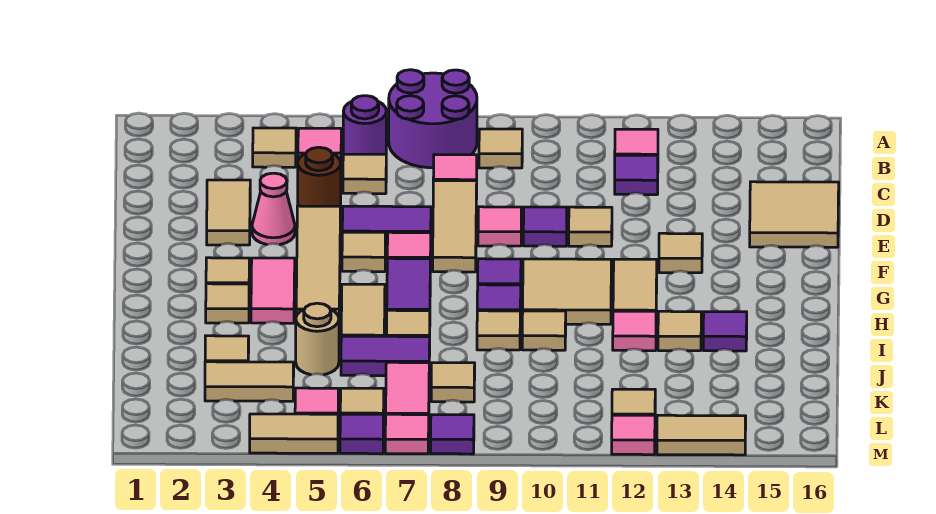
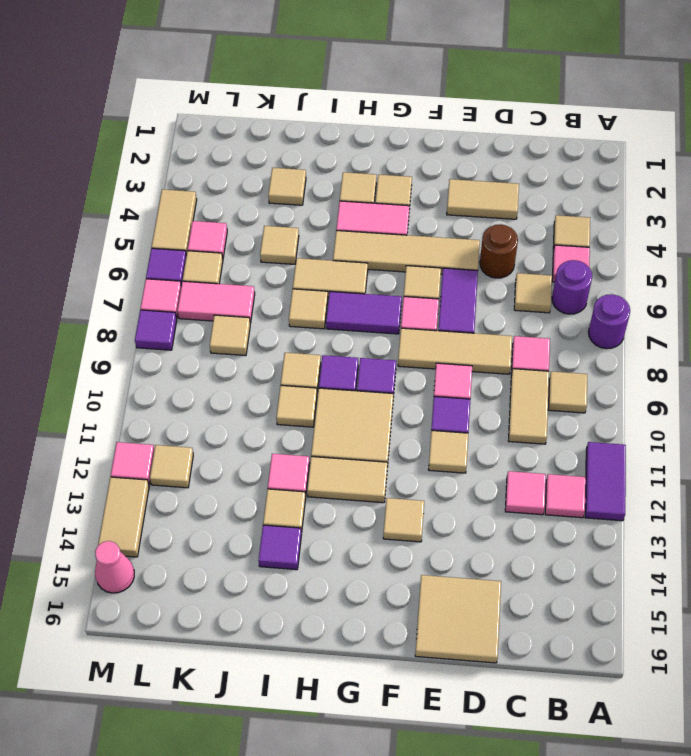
purple 2x2 round brick [389,70,477,168] -> purple 1x1 round brick [588,294,630,349]
purple 1x1 tile [615,155,658,195] -> pink 1x1 tile [505,471,546,515]
pink 1x1 cone [252,173,295,245] -> pink 1x1 cone moved to [95,541,134,593]
tan 1x1 round brick [296,303,339,375] -> tan 1x1 tile [260,226,299,264]
purple 1x2 tile [341,336,430,376] -> purple 1x2 tile moved to [585,442,626,521]
tan 1x2 tile [205,362,294,401] -> tan 1x2 tile moved to [509,369,549,444]

